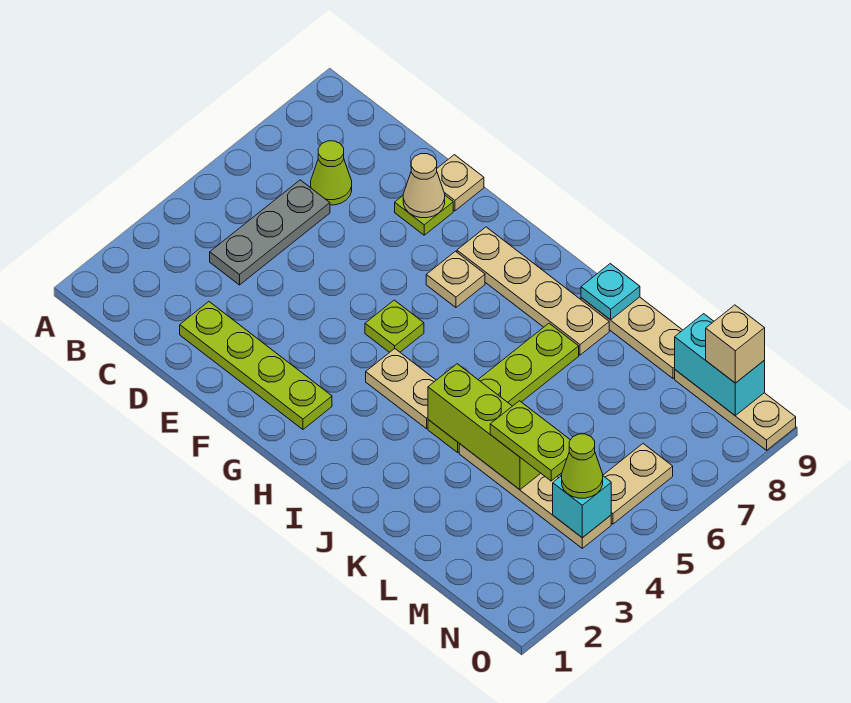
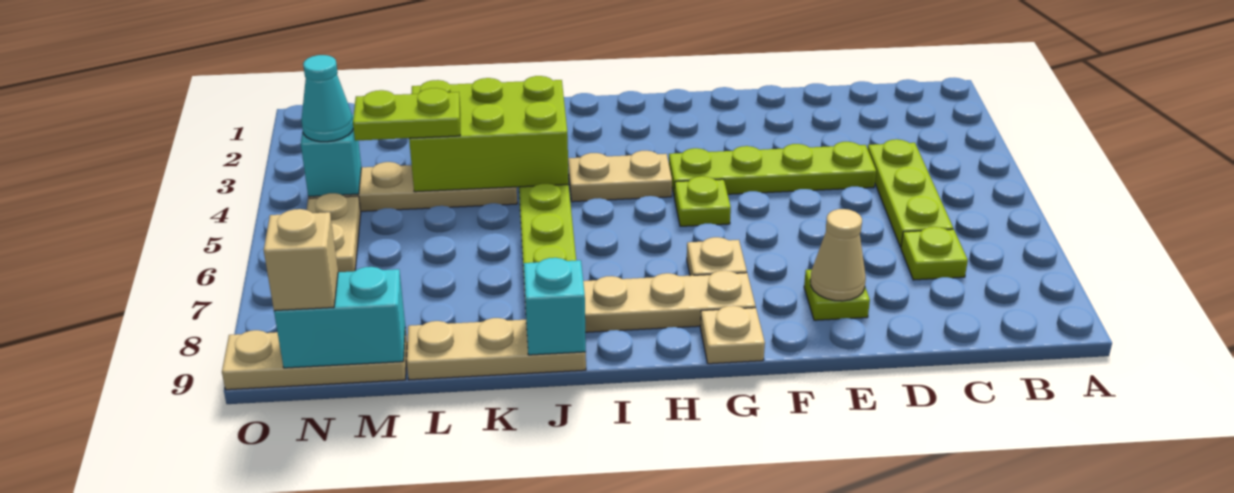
grey 1x3 plate [210,180,330,285] -> lime 1x3 plate [868,139,953,247]
lime 1x1 cone [311,141,352,205] -> lime 1x1 plate [901,227,968,280]
lime 1x4 plate [180,302,332,429] -> lime 1x4 plate moved to [669,142,876,194]
tan 1x1 plate [437,155,484,211] -> tan 1x1 plate moved to [700,306,765,364]
lime 1x3 brick [428,364,541,490] -> lime 2x3 brick [409,76,569,192]
cyan 1x1 plate [581,264,640,320] -> cyan 1x1 brick [524,258,586,355]
lime 1x1 cone [562,434,603,498] -> cyan 1x1 cone [301,55,353,142]

